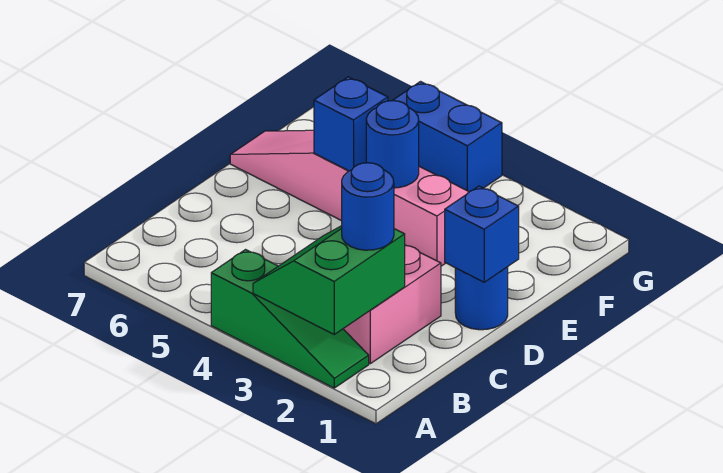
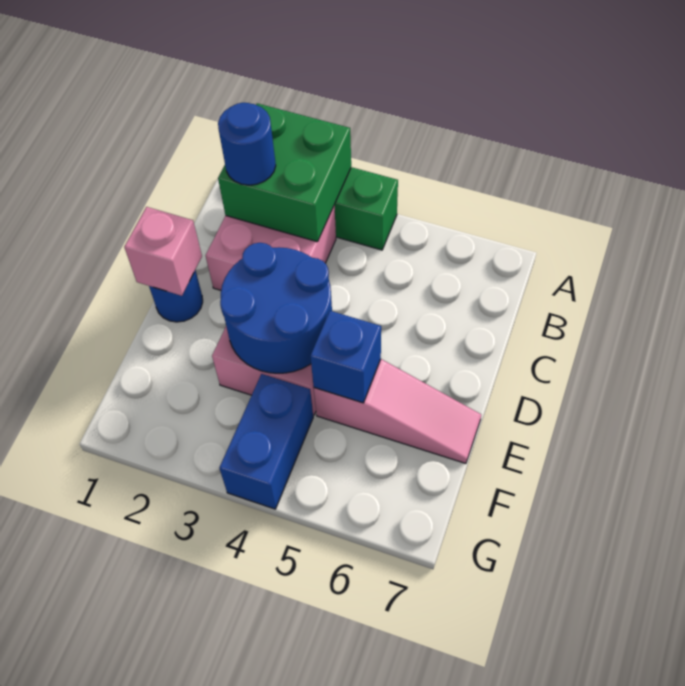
green 2x2 slope [253,226,405,334] -> green 2x2 brick [218,103,351,242]
blue 1x1 brick [445,186,519,282] -> pink 1x1 brick [124,207,202,296]
blue 1x1 round brick [366,100,419,188] -> blue 2x2 round brick [220,243,332,373]
blue 1x2 brick [393,82,502,192] -> blue 1x2 brick turned to [219,374,313,509]

